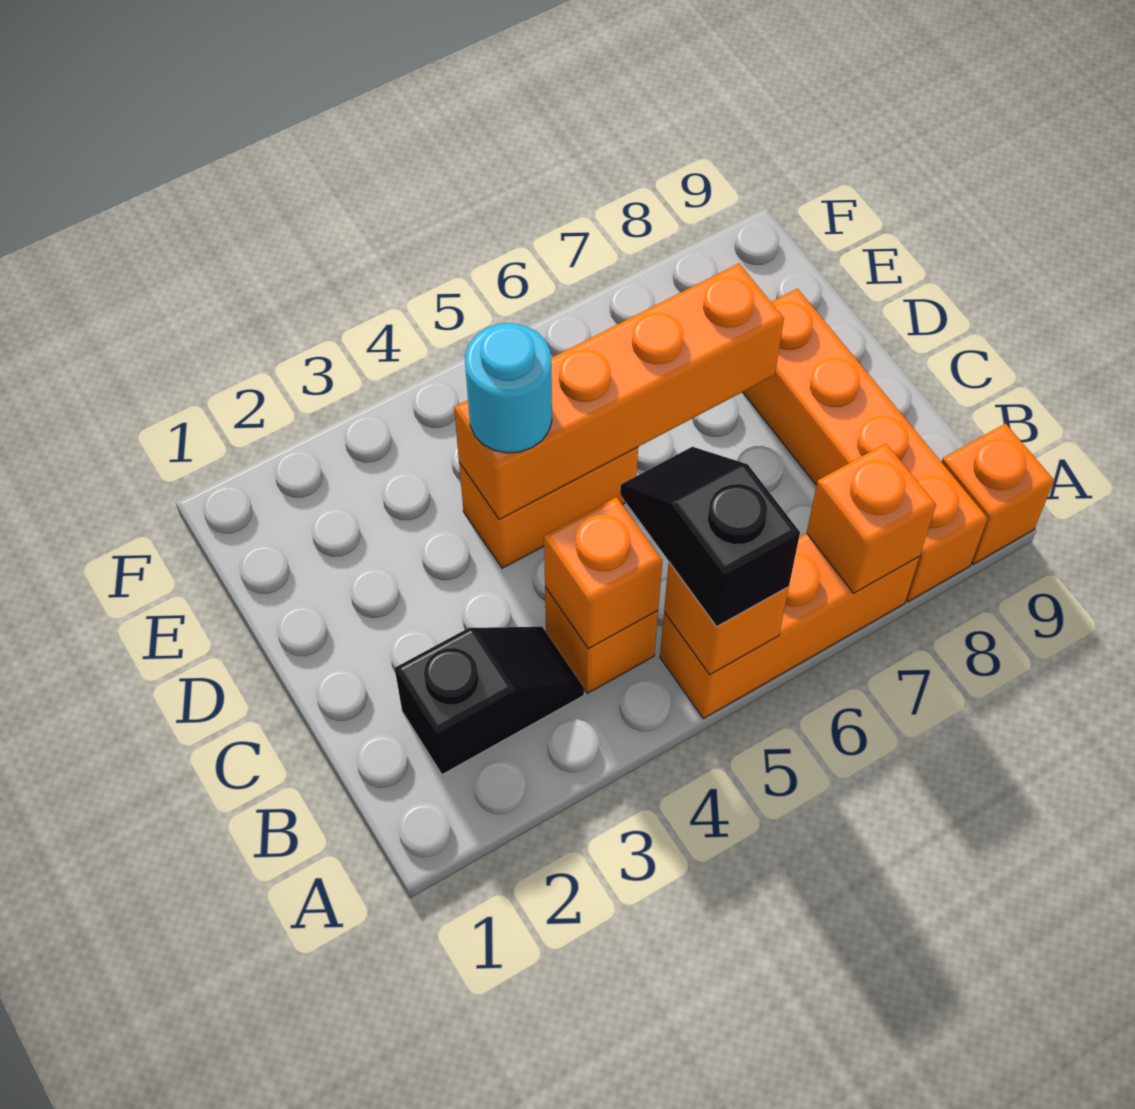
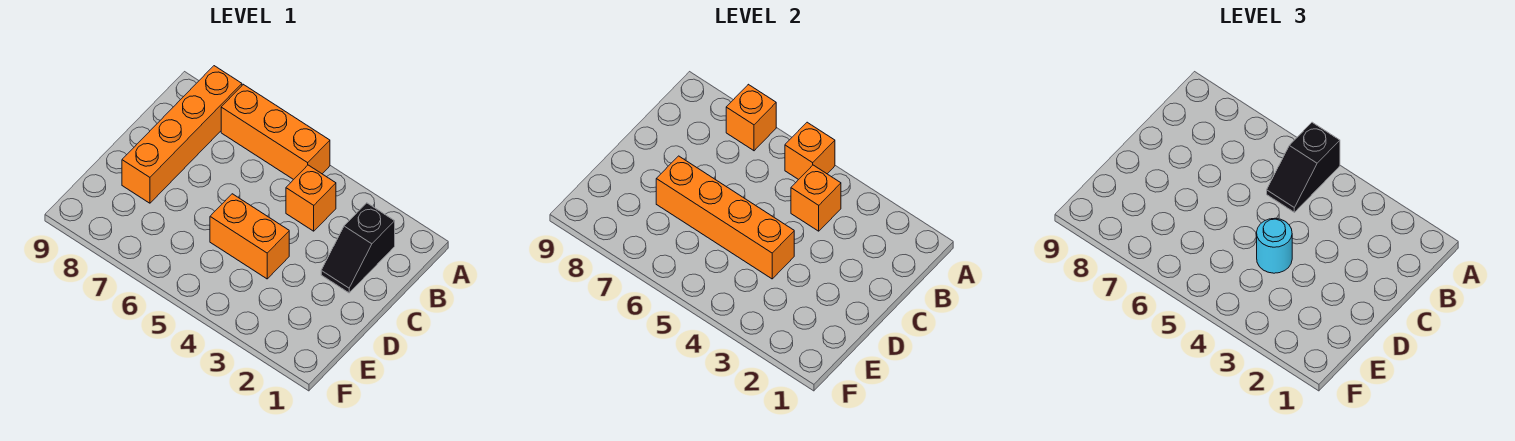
orange 1x1 brick [942,424,1054,564] -> none
black 1x2 slope [395,627,584,774] -> black 1x2 slope turned to [321,203,395,293]

